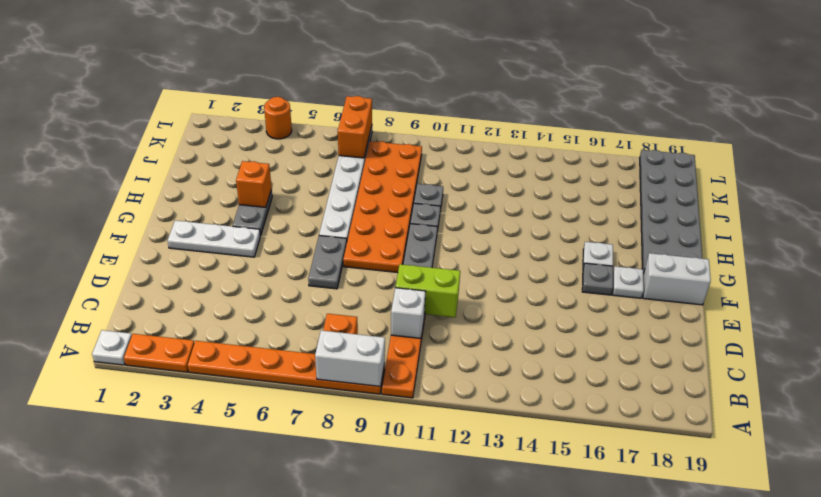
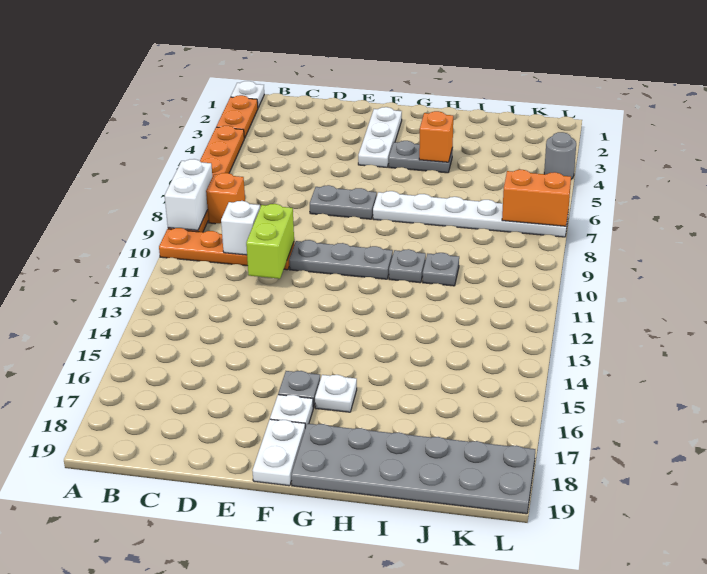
orange 2x6 plate [343,141,422,273] -> none
white 1x2 brick [643,253,711,305] -> white 1x2 plate [252,419,305,486]
orange 1x1 round brick [264,97,292,139] -> grey 1x1 round brick [544,132,576,179]

